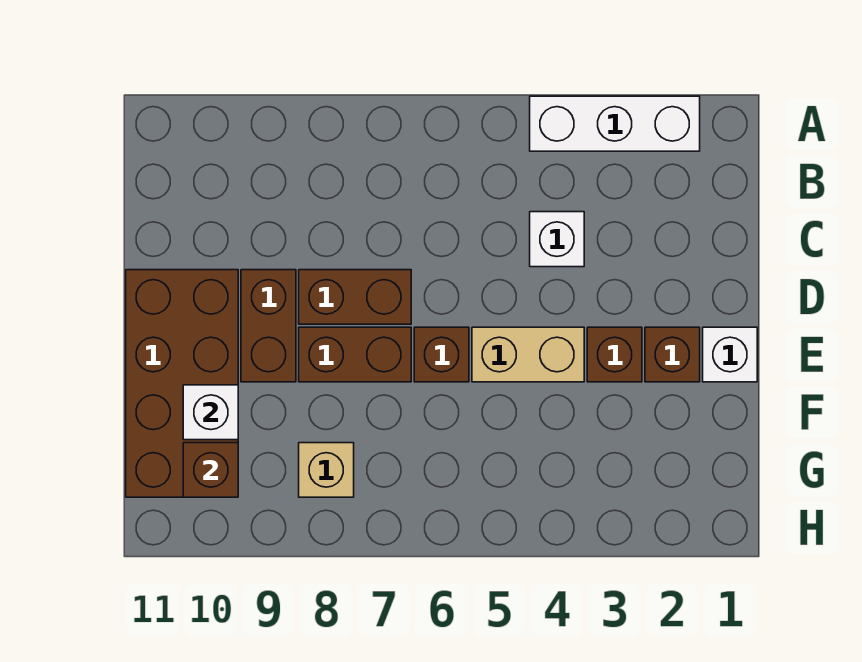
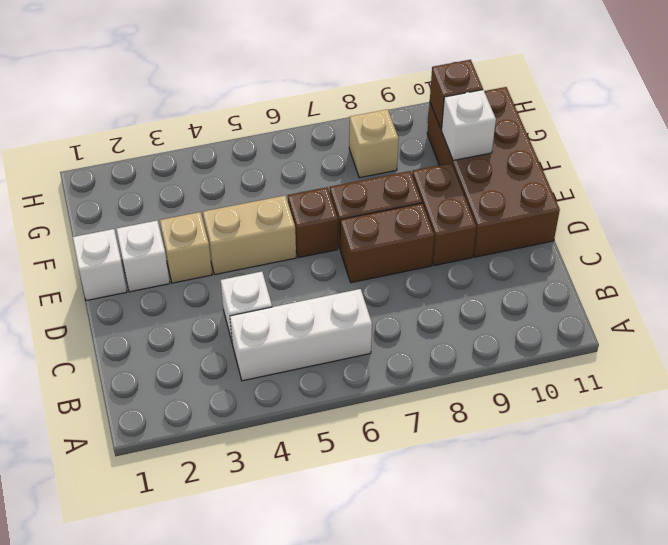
white 1x3 brick [530,96,700,151] -> white 1x3 brick moved to [230,289,372,381]
brown 1x1 brick [645,327,700,382] -> white 1x1 brick [117,221,170,292]
brown 1x1 brick [587,327,642,382] -> tan 1x1 brick [160,212,212,283]

